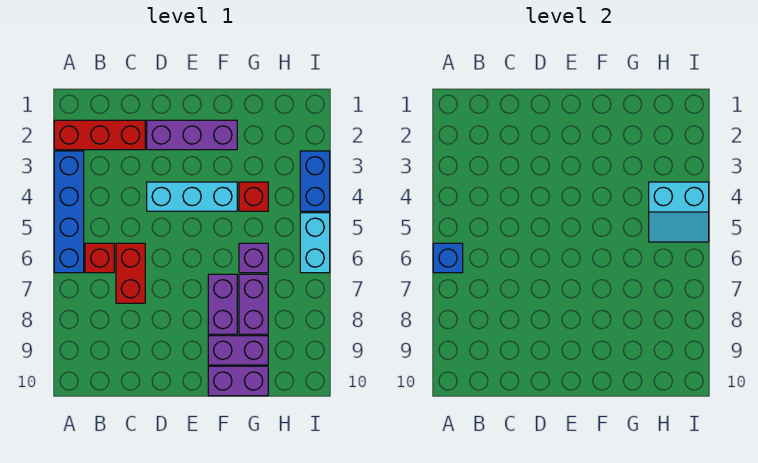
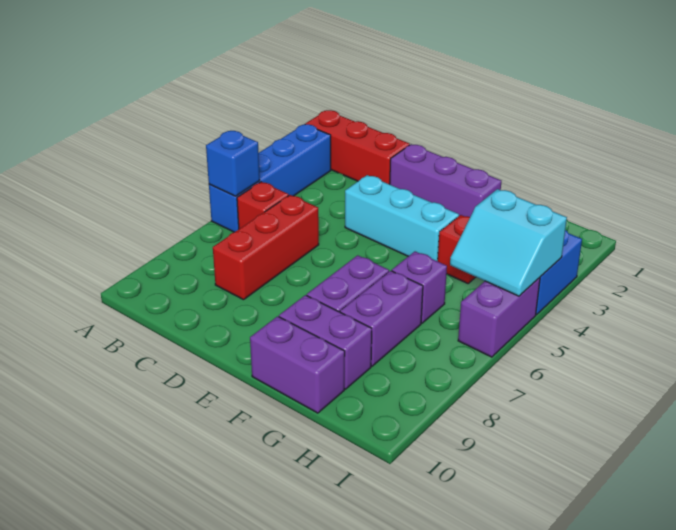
red 1x2 brick [116,243,145,303] -> red 1x3 brick [213,195,319,300]
cyan 1x2 brick [300,213,330,273] -> purple 1x2 brick [458,278,540,357]

